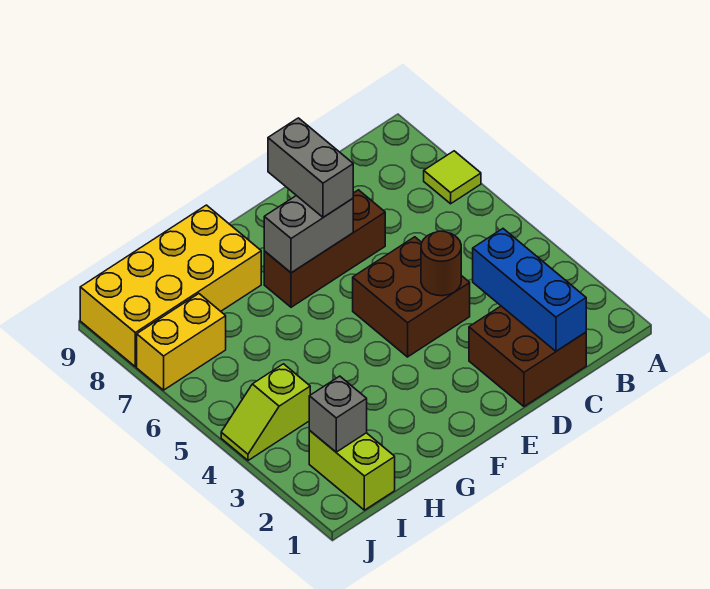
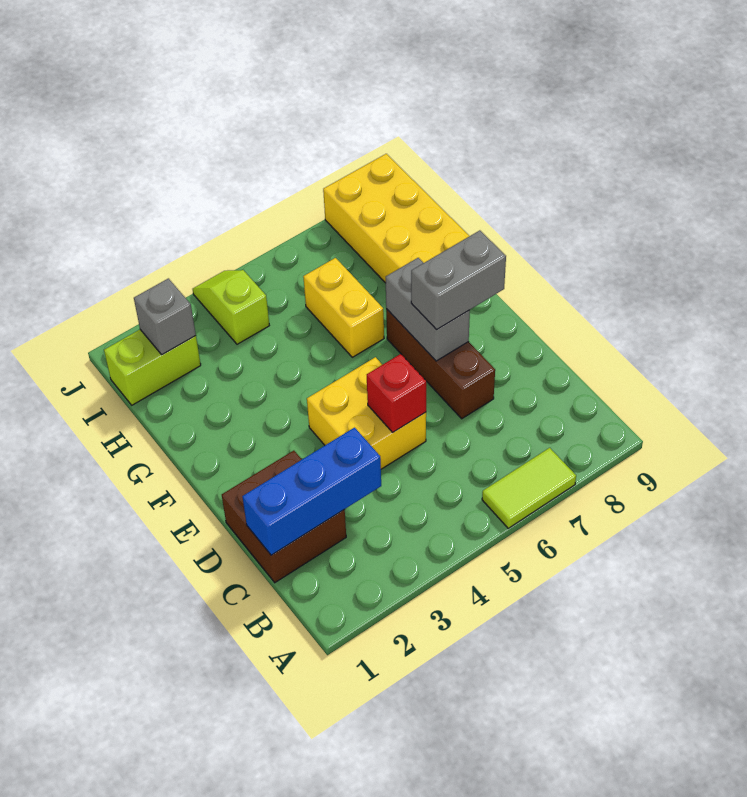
lime 1x1 tile [424,151,481,204] -> lime 1x2 tile [482,448,576,528]
brown 2x2 brick [353,237,470,357] -> yellow 2x2 brick [307,357,426,469]
brown 1x1 round brick [421,231,461,296] -> none
none -> red 1x1 brick [367,354,426,432]
yellow 1x2 brick [137,294,226,390] -> yellow 1x2 brick moved to [303,258,384,357]

